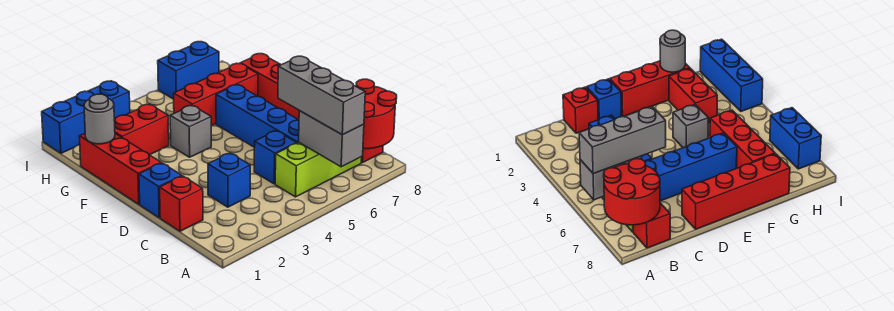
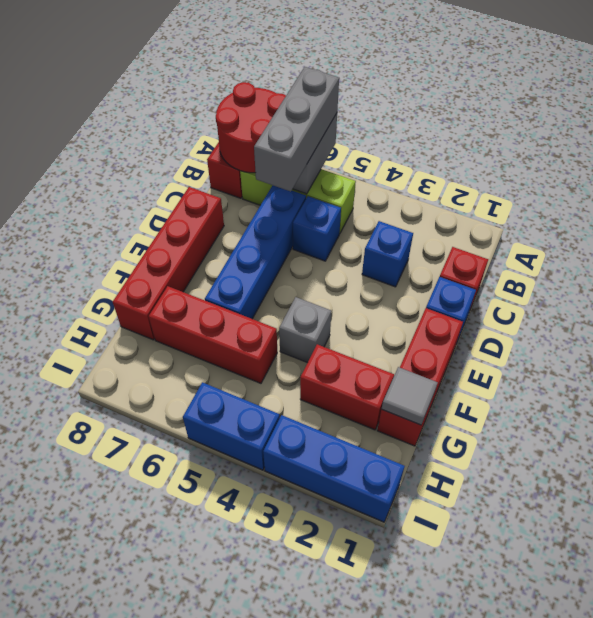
grey 1x1 round brick [84,94,115,144] -> grey 1x1 tile [382,367,438,425]
blue 1x2 brick [158,42,219,99] -> blue 1x2 brick moved to [183,382,280,470]

